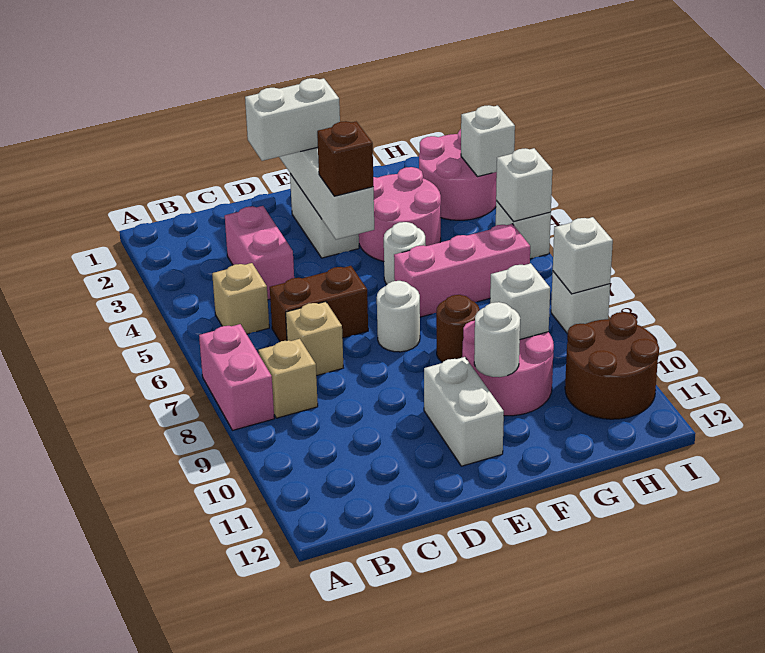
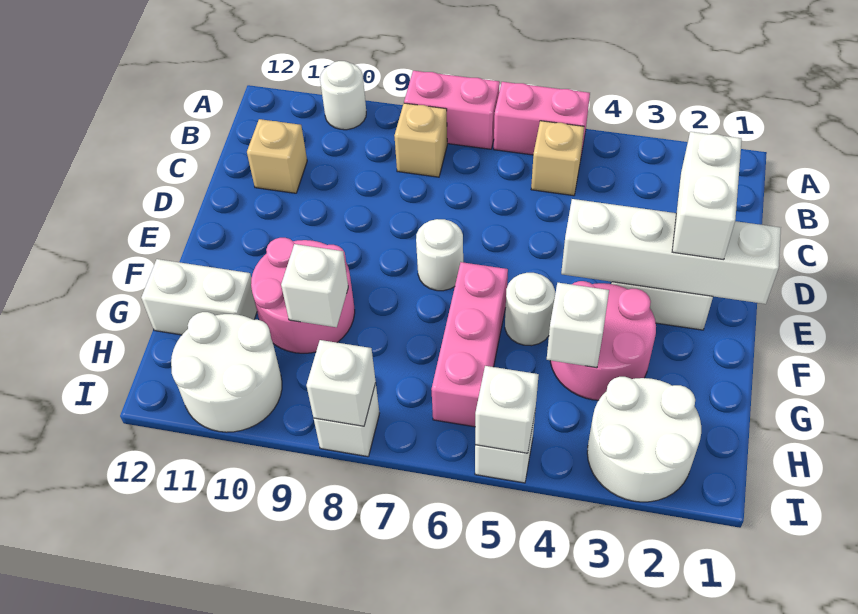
pink 1x2 brick [225,206,294,300] -> pink 1x2 brick moved to [494,82,590,155]
brown 1x2 brick [270,266,368,342] -> none
tan 1x1 brick [286,302,343,376] -> tan 1x1 brick moved to [247,119,307,193]
brown 1x1 brick [317,121,373,196] -> none
white 1x2 brick [424,357,504,466] -> white 1x2 brick moved to [141,259,257,335]
brown 1x1 round brick [436,295,480,362] -> none
white 1x1 round brick [474,302,520,377] -> white 1x1 round brick moved to [320,61,366,130]
pink 2x2 round brick [419,129,497,220] -> white 2x2 round brick [587,377,701,502]
brown 2x2 round brick [565,312,659,419] -> white 2x2 round brick [171,312,282,432]
white 1x1 brick [461,105,515,177] -> white 1x1 brick moved to [547,283,609,368]

